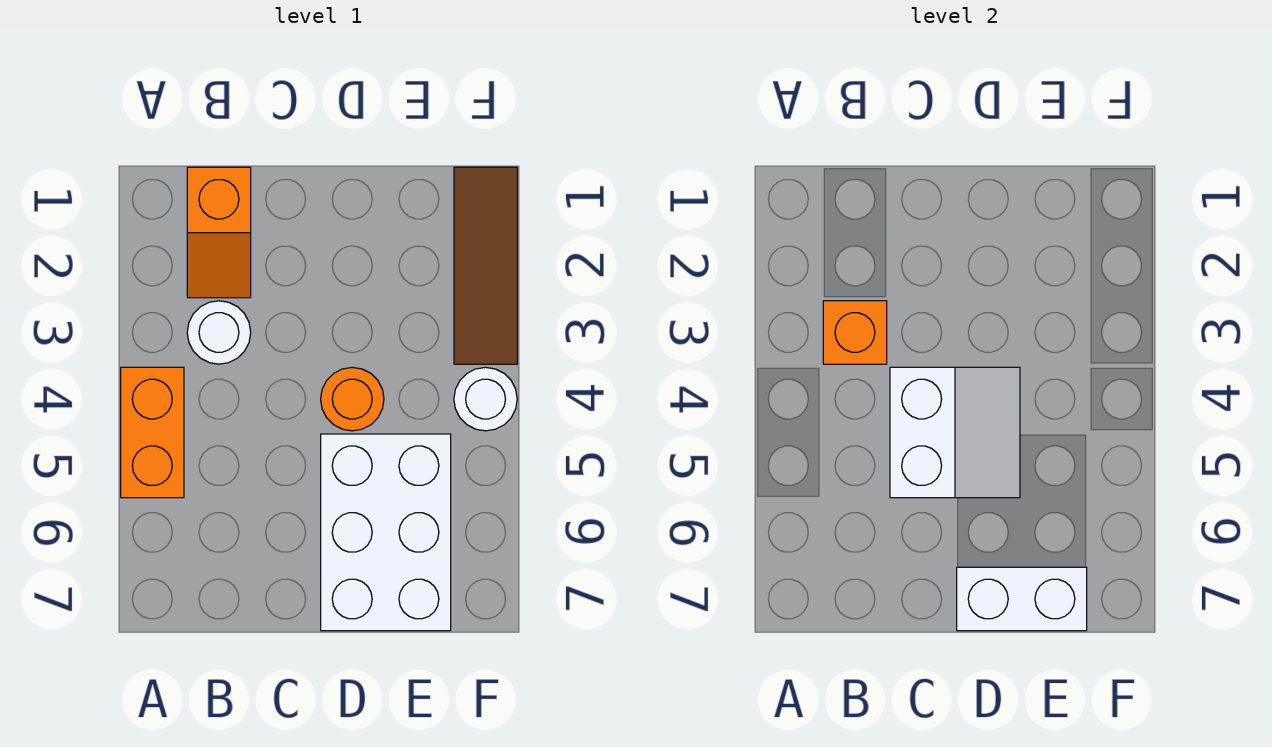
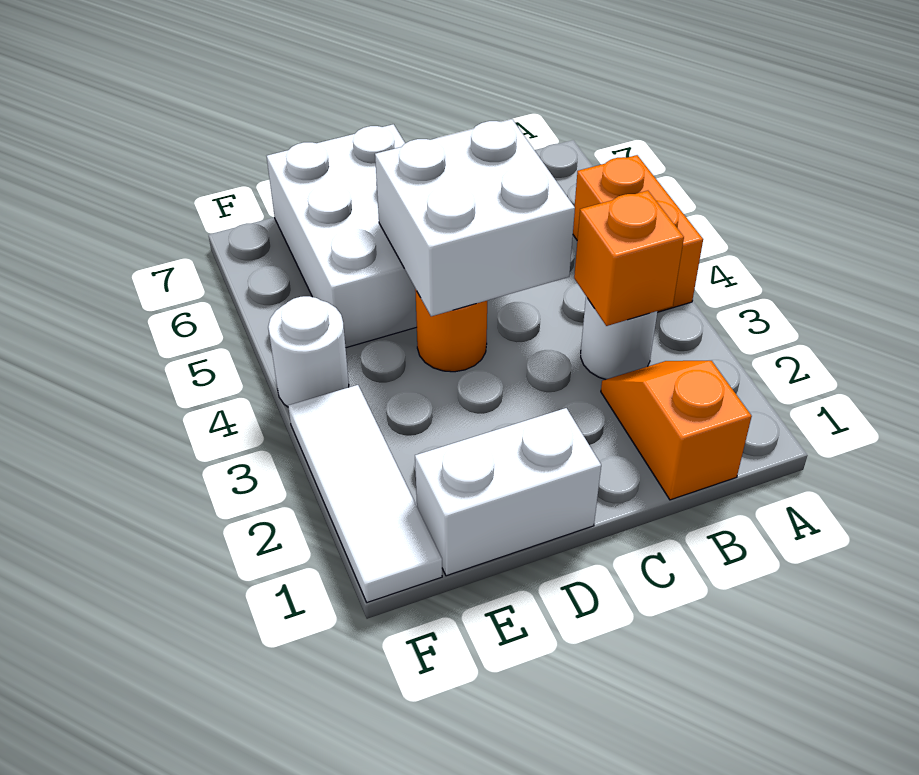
white 2x2 slope [890,367,1020,498] -> white 2x2 brick [375,119,575,316]
white 1x2 brick [957,567,1087,631] -> white 1x2 brick moved to [415,408,601,576]
brown 1x3 tile [454,167,517,364] -> white 1x3 tile [288,385,442,603]

